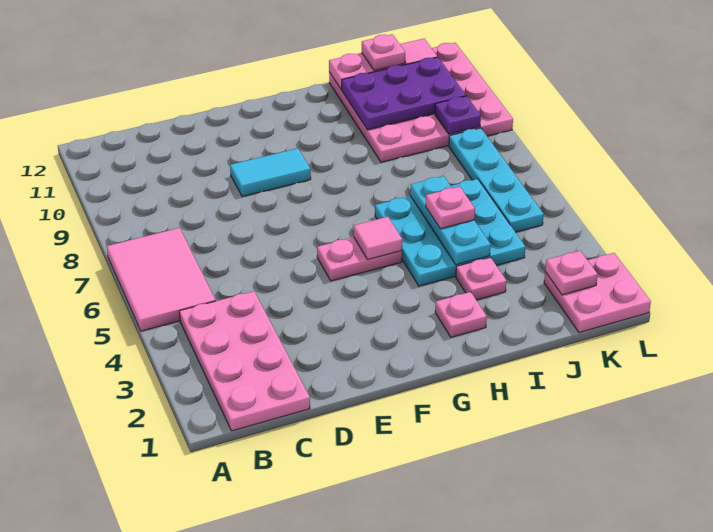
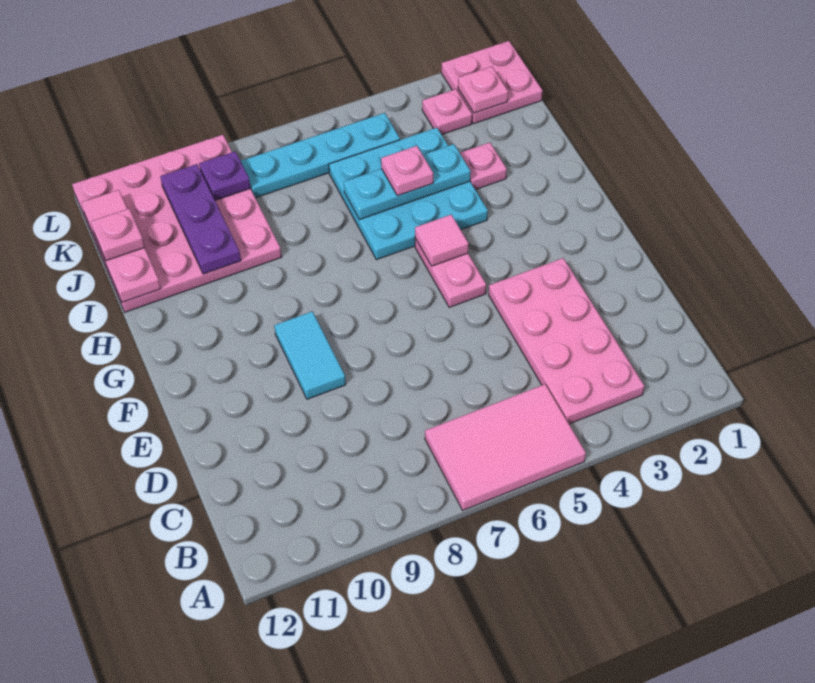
pink 2x4 plate [179,291,310,431] -> pink 2x4 plate turned to [489,258,644,424]
pink 1x1 plate [435,292,487,337] -> pink 1x1 plate moved to [422,89,472,135]
purple 2x3 plate [341,57,466,130] -> purple 1x3 plate [160,164,241,274]

